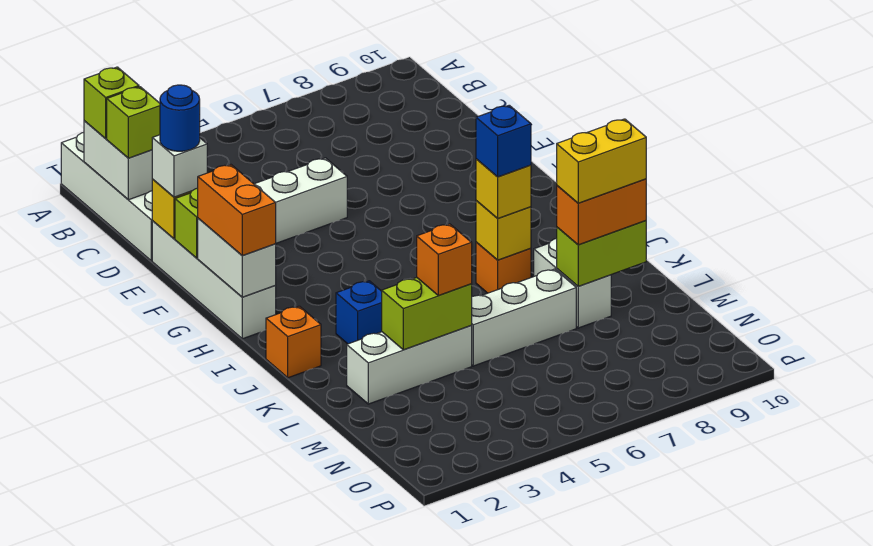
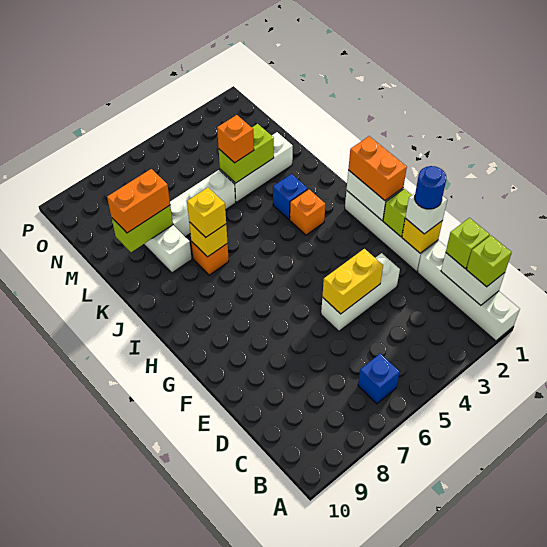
orange 1x1 brick [266,306,321,378] -> orange 1x1 brick moved to [290,189,325,235]
blue 1x1 brick [476,105,531,177] -> blue 1x1 brick moved to [358,353,400,404]
yellow 1x2 brick [557,119,646,203] -> yellow 1x2 brick moved to [322,249,383,314]

